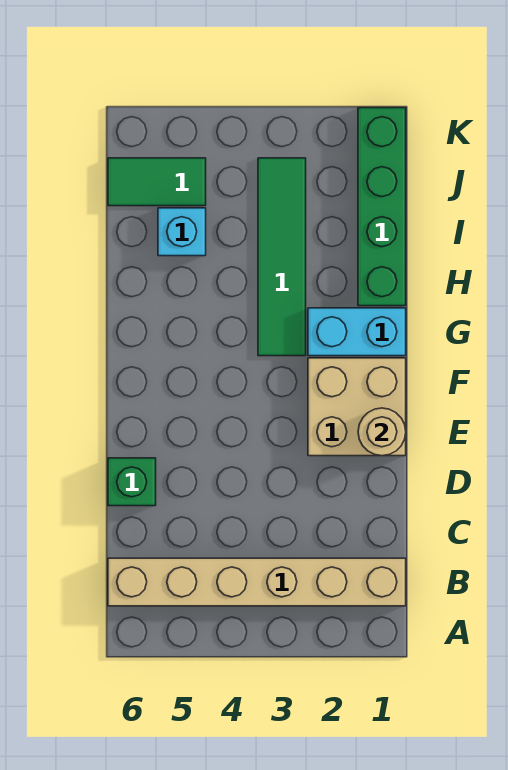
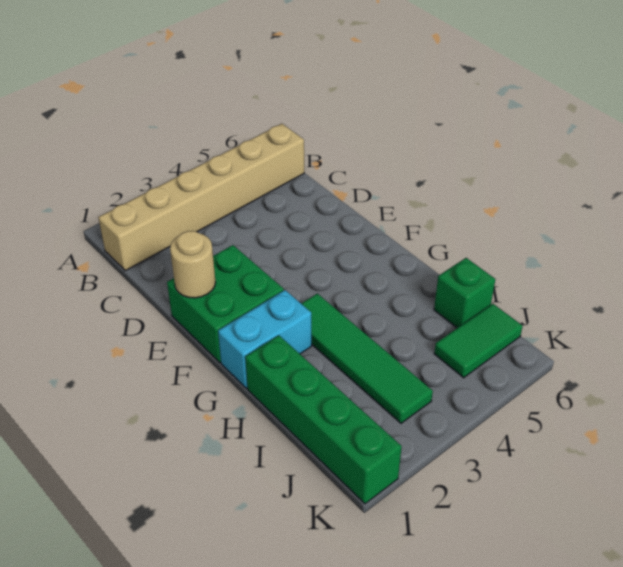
green 1x1 brick [108,458,156,506] -> green 1x1 brick moved to [434,258,495,328]
tan 2x2 brick [308,358,406,456] -> green 2x2 brick [167,245,284,363]
cyan 1x1 brick [158,208,206,256] -> none

